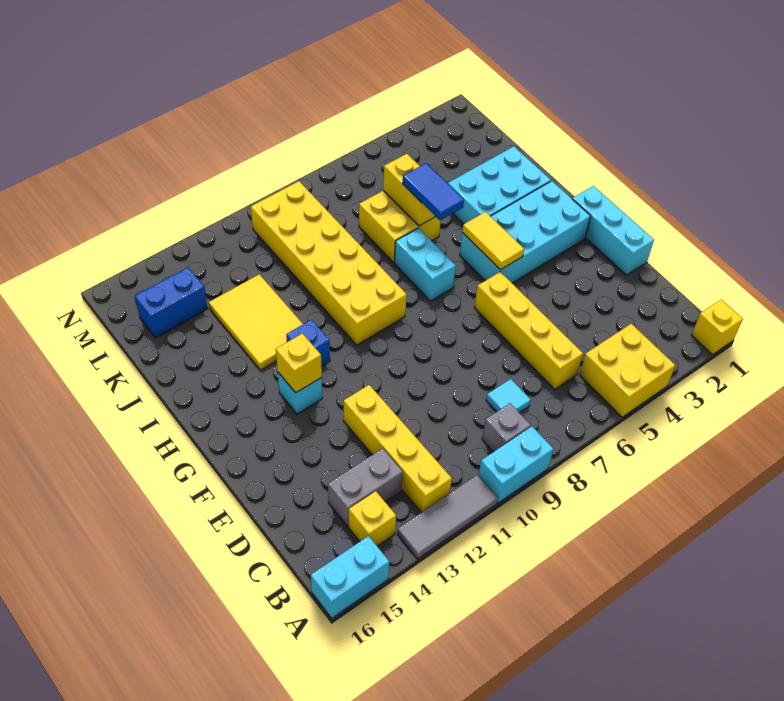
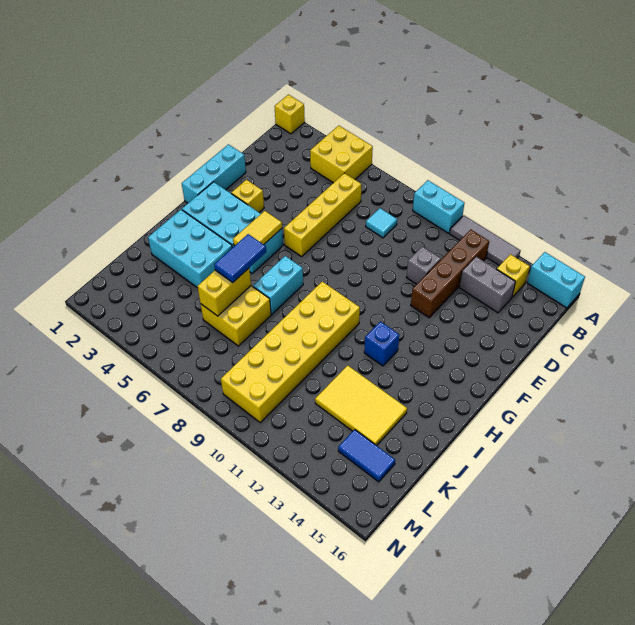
grey 1x1 brick [482,403,531,452] -> grey 1x1 brick moved to [406,246,441,284]
yellow 1x4 brick [344,385,452,513] -> brown 1x4 brick [411,230,489,318]
cyan 1x1 brick [278,373,322,414] -> none
yellow 1x1 brick [276,334,322,393] -> yellow 1x1 brick moved to [231,180,264,212]
yellow 2x3 tile [209,274,303,370] -> yellow 2x3 tile turned to [315,365,407,446]
blue 1x2 brick [135,268,208,338] -> blue 1x2 tile [338,430,395,482]

